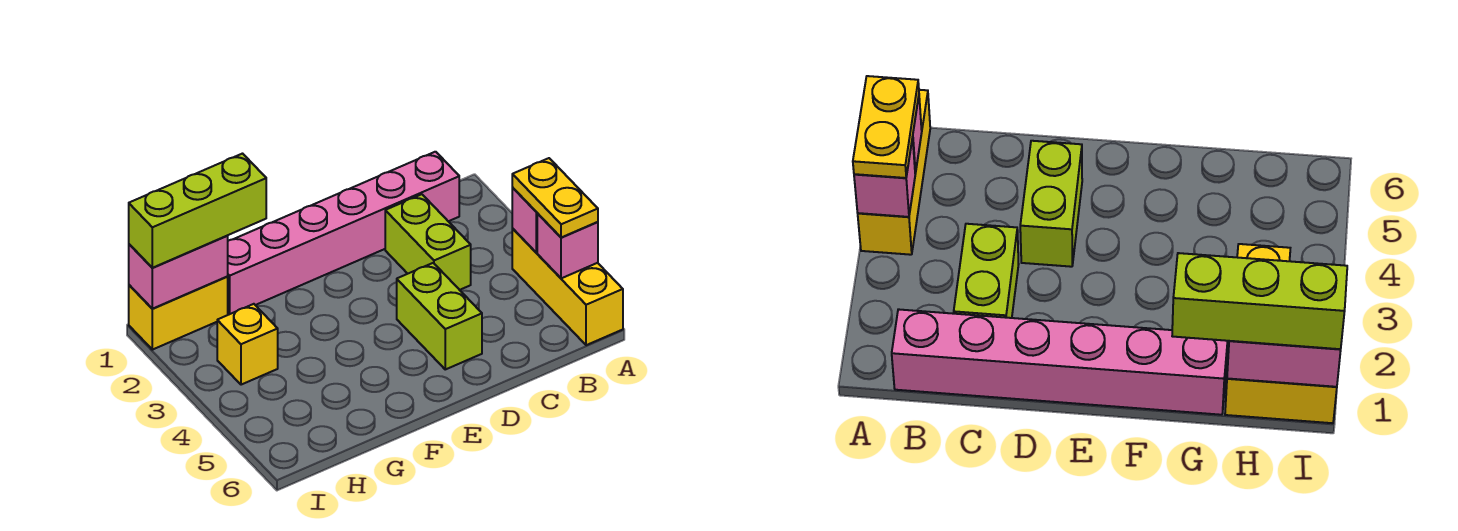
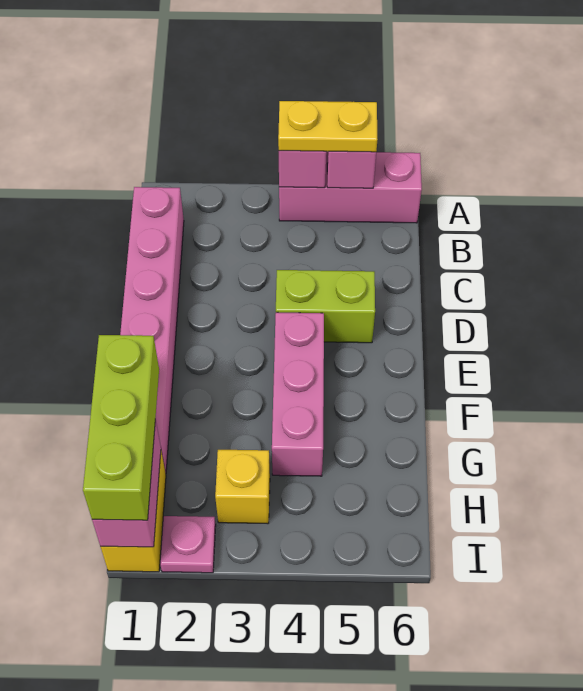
yellow 1x3 brick [512,229,623,345] -> pink 1x3 brick [279,152,422,223]
lime 1x2 brick [385,194,471,290] -> none
none -> pink 1x3 brick [272,312,324,476]
none -> pink 1x1 plate [160,516,216,573]

